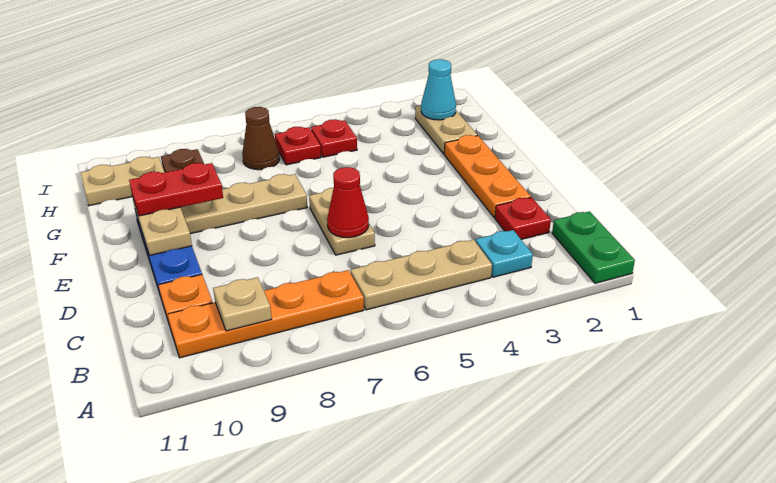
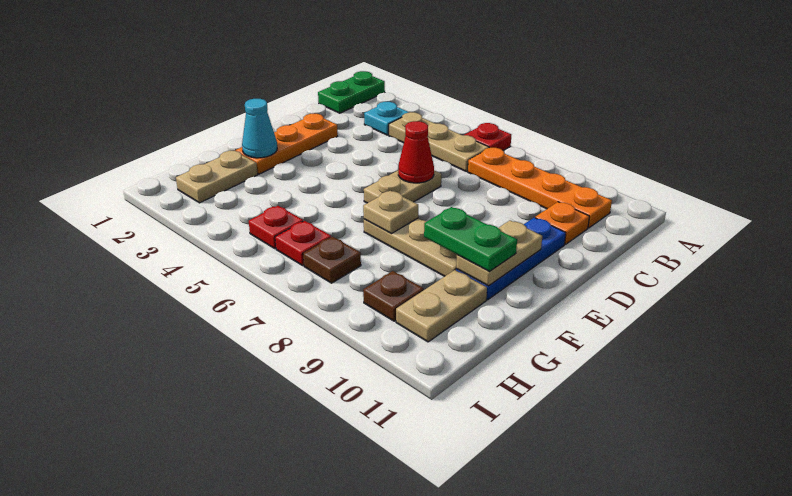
tan 1x1 plate [213,277,272,331] -> tan 1x1 plate moved to [363,191,418,233]
red 1x1 plate [495,197,551,239] -> red 1x1 plate moved to [465,123,511,150]
red 1x2 plate [129,163,223,216] -> green 1x2 plate [424,207,517,271]
cyan 1x1 cone [421,59,456,120] -> cyan 1x1 cone moved to [242,99,277,158]
brown 1x1 cone [242,107,280,170] -> brown 1x1 plate [303,237,361,283]
tan 1x2 plate [80,157,165,206] -> tan 1x2 plate turned to [396,270,487,342]

